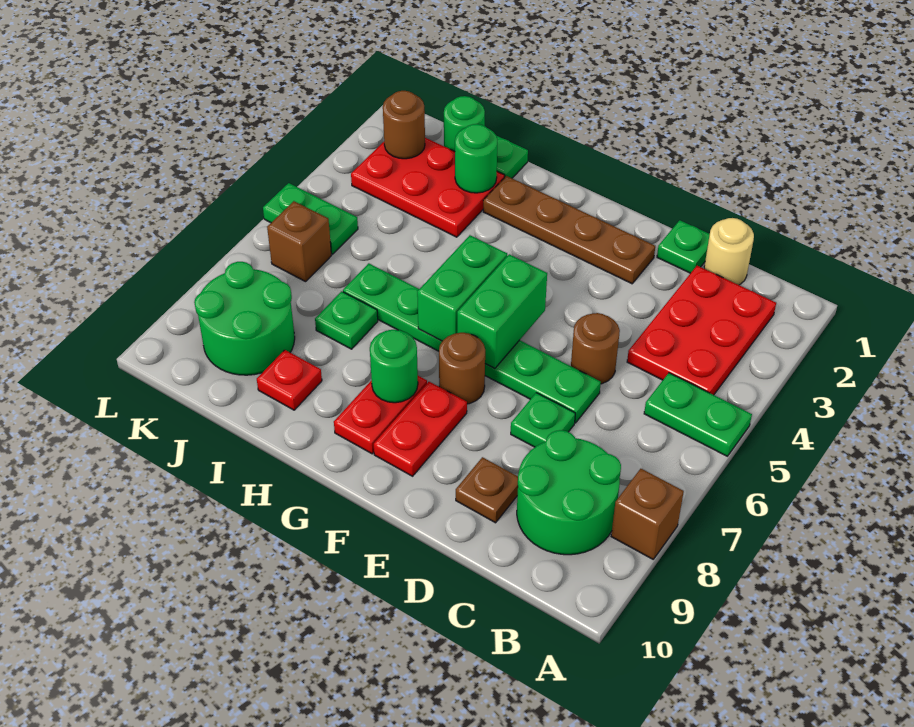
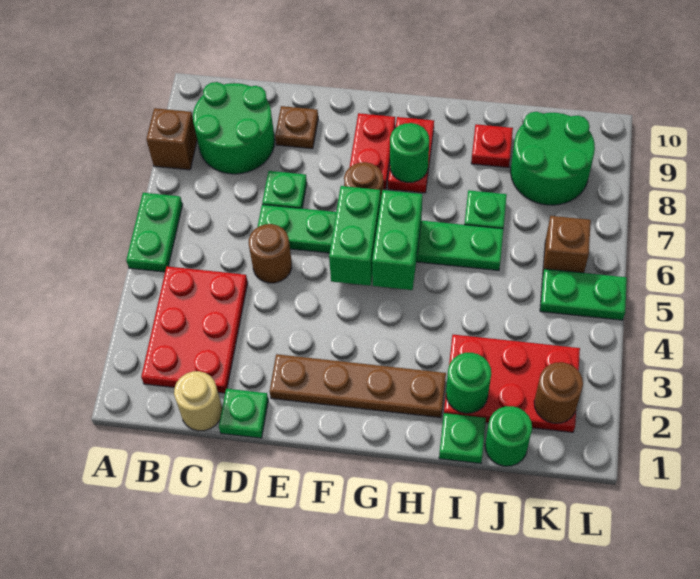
green 1x2 plate [644,373,752,456] -> green 1x2 plate turned to [126,193,183,272]

